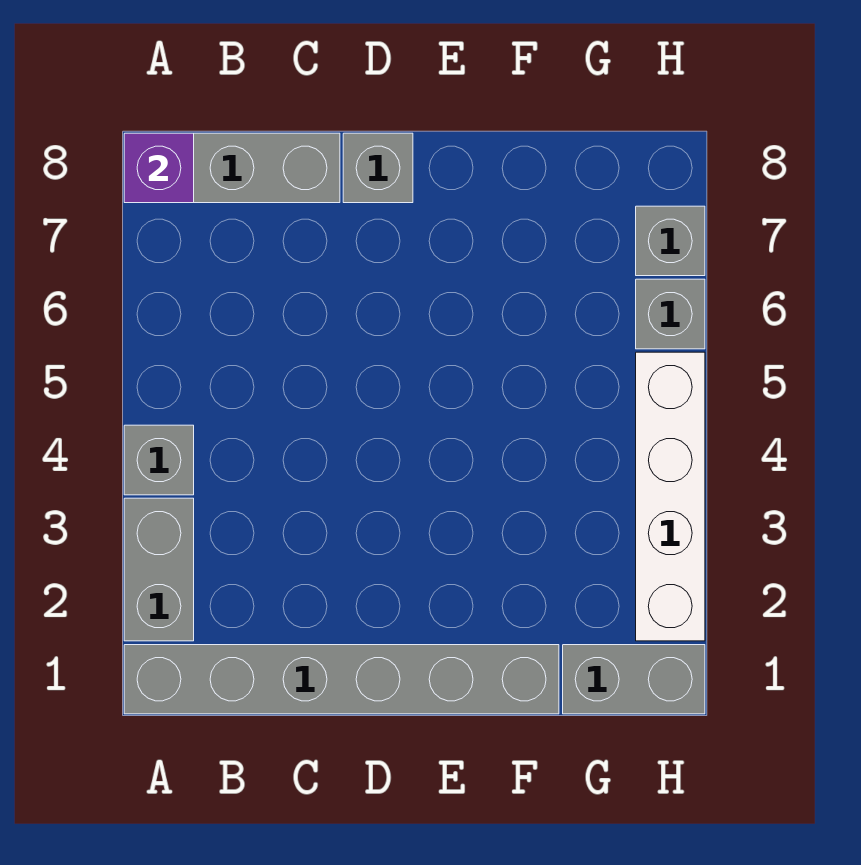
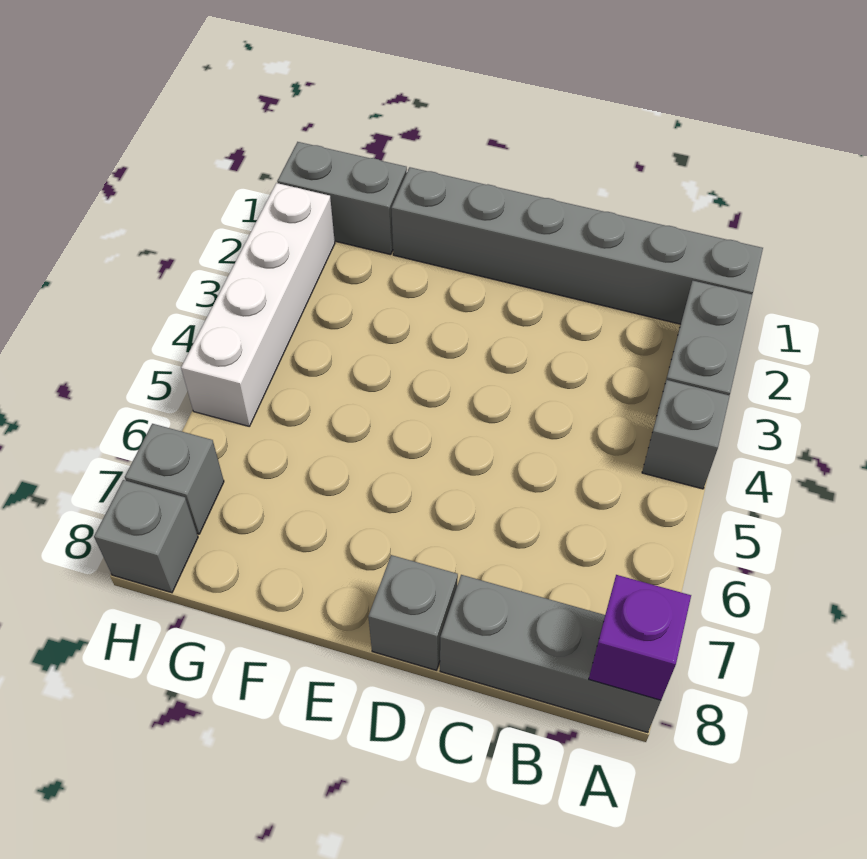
grey 1x1 brick [636,279,705,349] -> grey 1x1 brick moved to [94,480,198,593]

